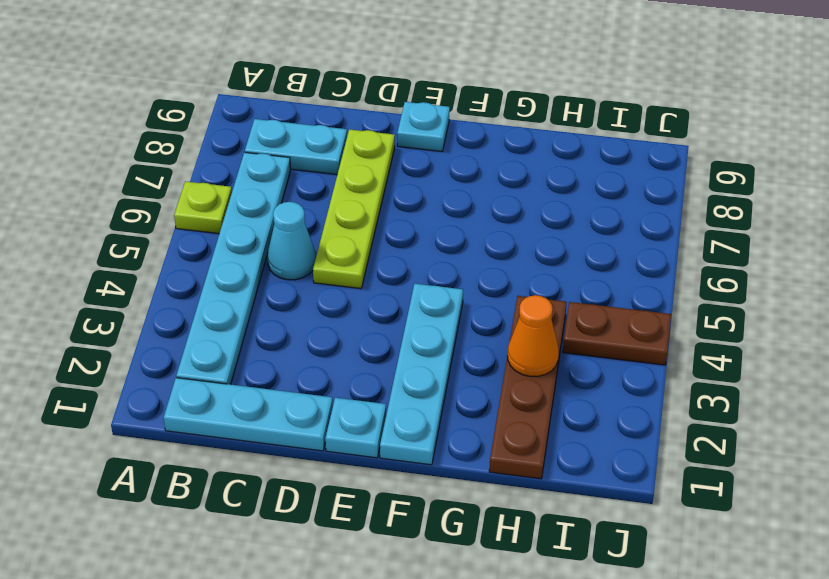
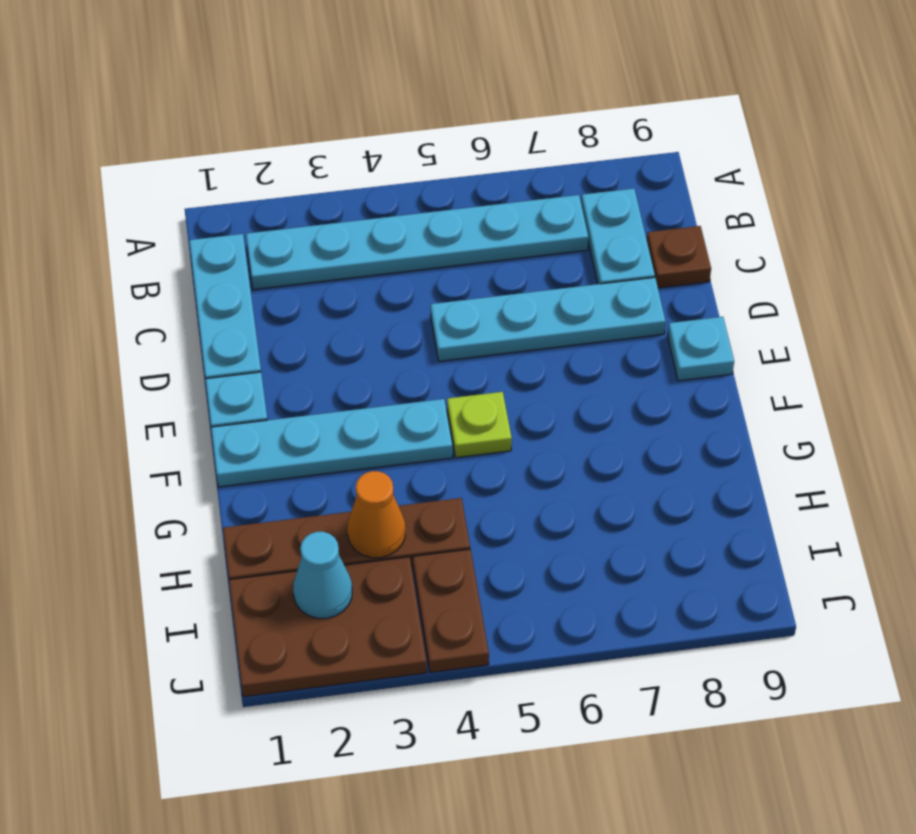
lime 1x1 plate [174,181,232,234] -> lime 1x1 plate moved to [447,392,512,458]
cyan 1x1 cone [268,202,316,280] -> cyan 1x1 cone moved to [293,532,352,618]
none -> brown 1x1 plate [647,226,711,288]
lime 1x4 plate [313,129,395,289] -> cyan 1x4 plate [431,277,666,361]
none -> brown 2x3 plate [229,557,427,697]

